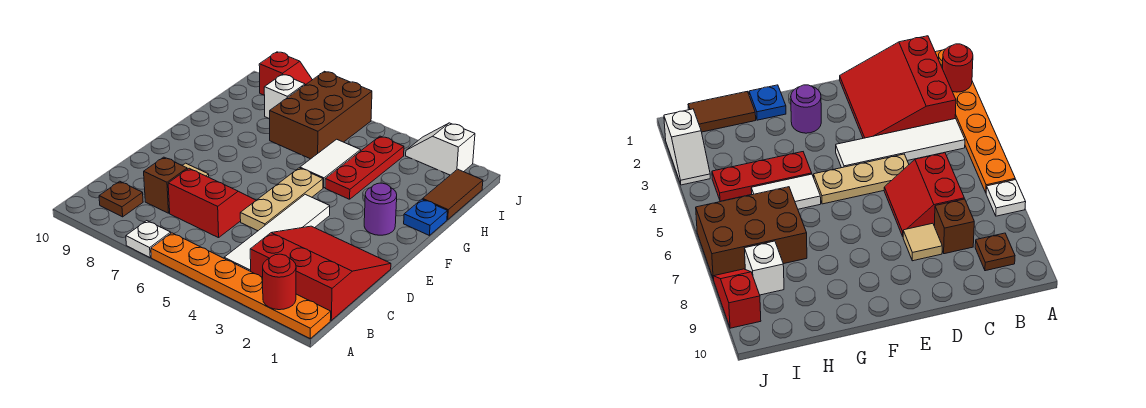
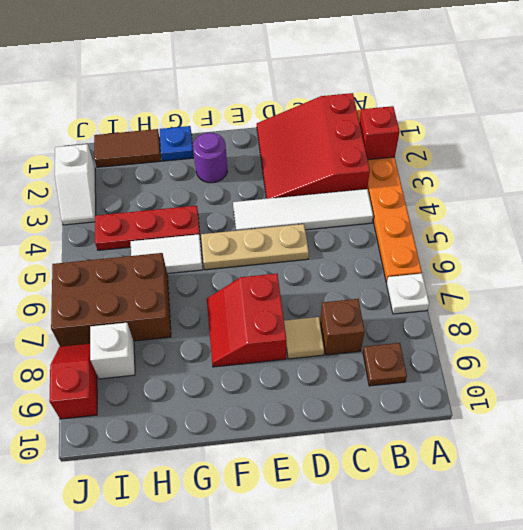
red 1x1 round brick [263,254,296,310] -> red 1x1 brick [360,106,400,160]
red 2x2 slope [168,168,256,238] -> red 2x2 slope moved to [207,274,286,367]

